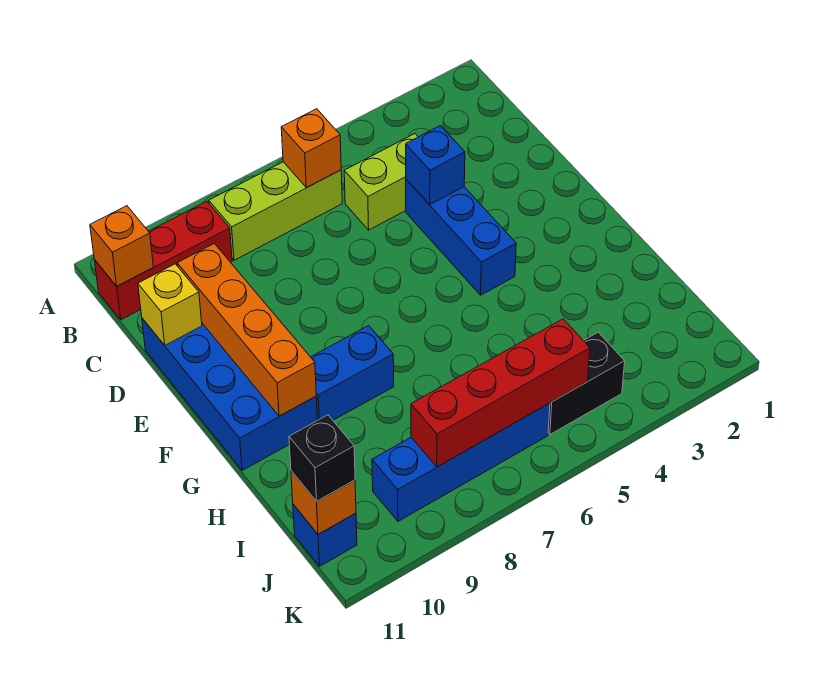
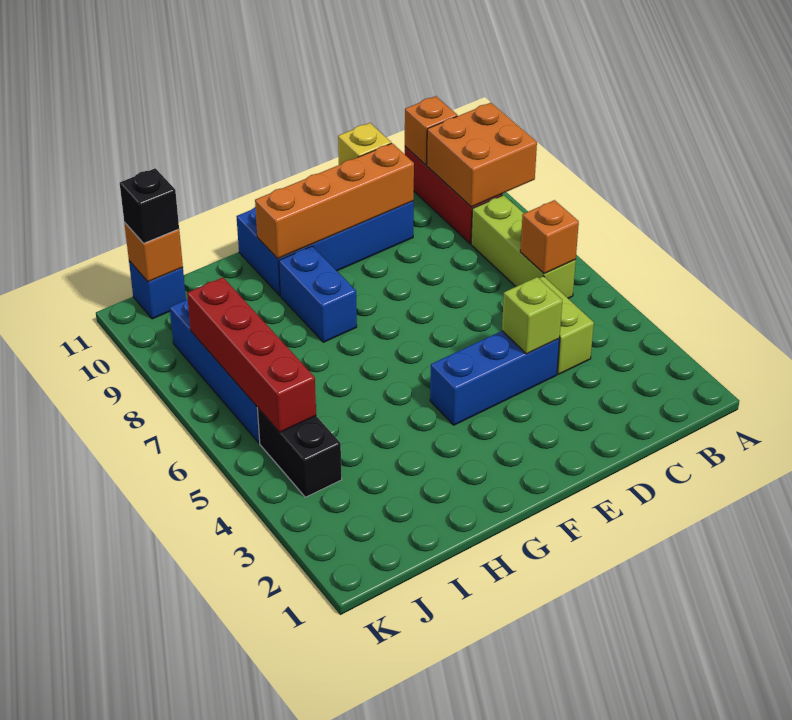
none -> orange 2x2 brick [427,103,537,207]
blue 1x1 brick [406,126,465,205] -> lime 1x1 brick [502,277,562,354]

